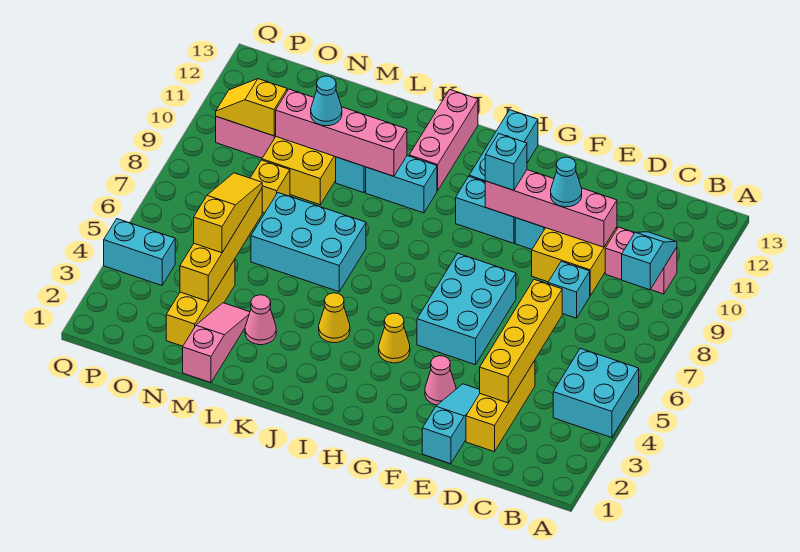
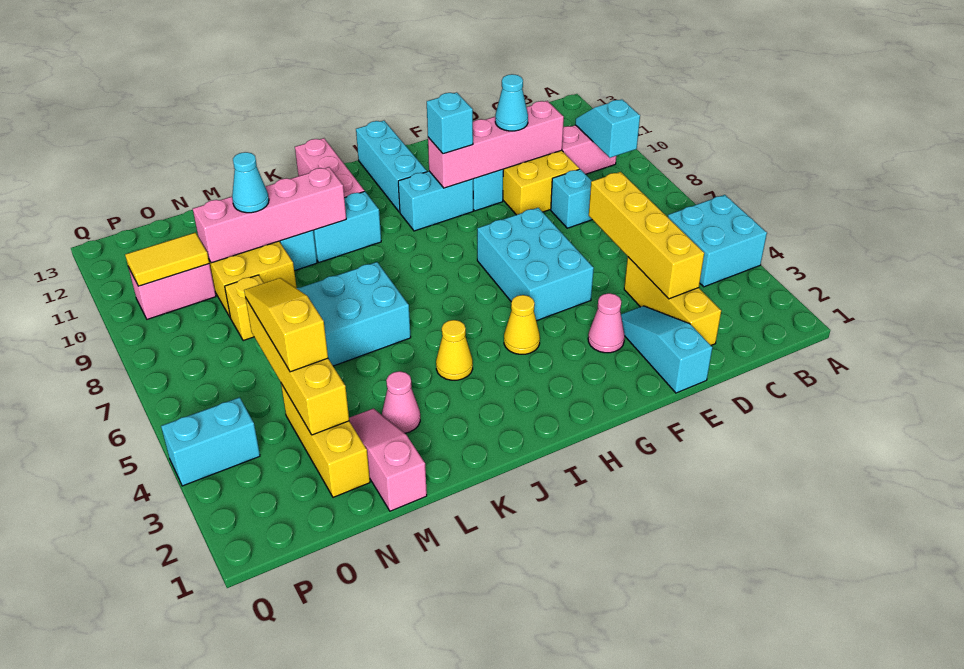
yellow 1x2 slope [216,79,287,136] -> yellow 1x2 tile [125,233,209,286]

